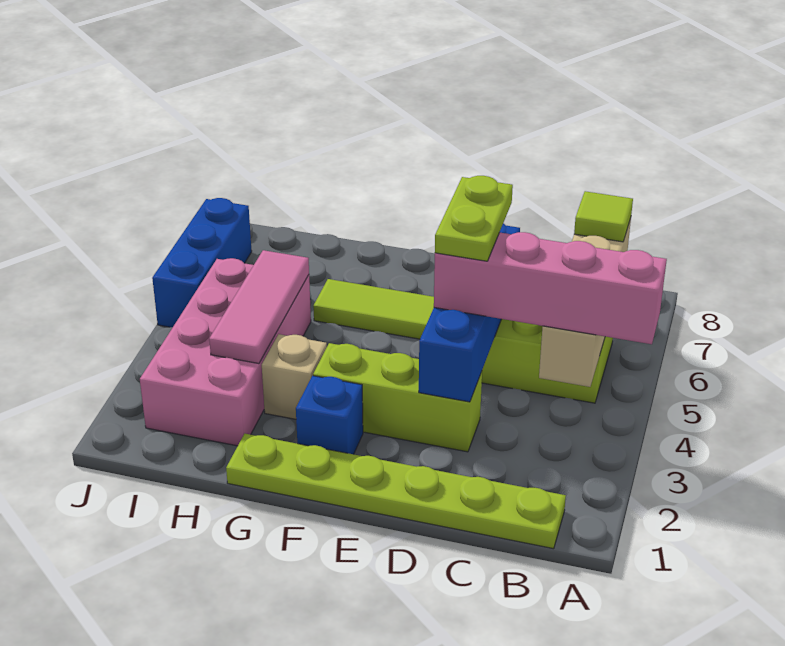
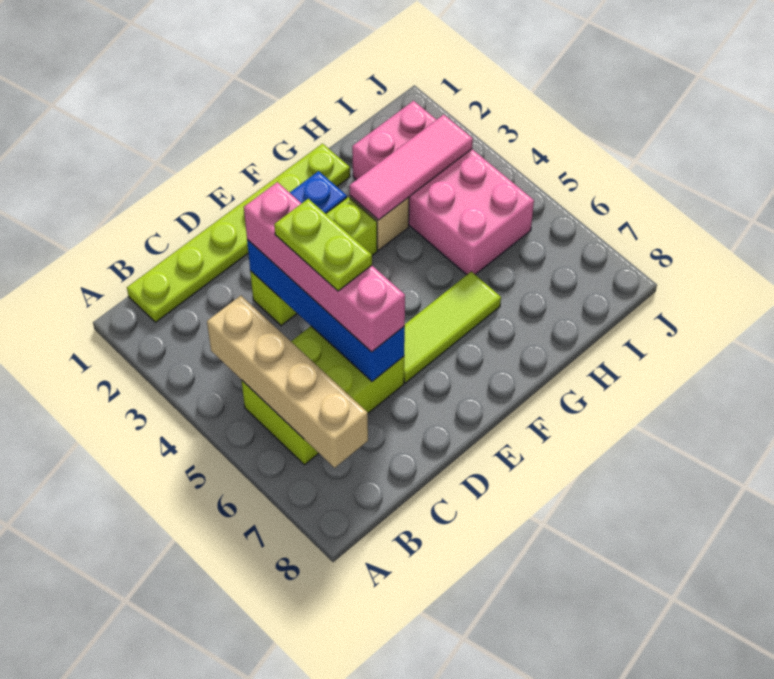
pink 1x4 brick [434,232,667,344] -> pink 1x4 brick turned to [244,182,405,352]
lime 1x1 tile [574,191,633,242] -> none
pink 1x3 tile [209,250,309,364] -> pink 1x3 tile turned to [350,115,473,220]
blue 1x3 brick [152,198,252,327] -> none

